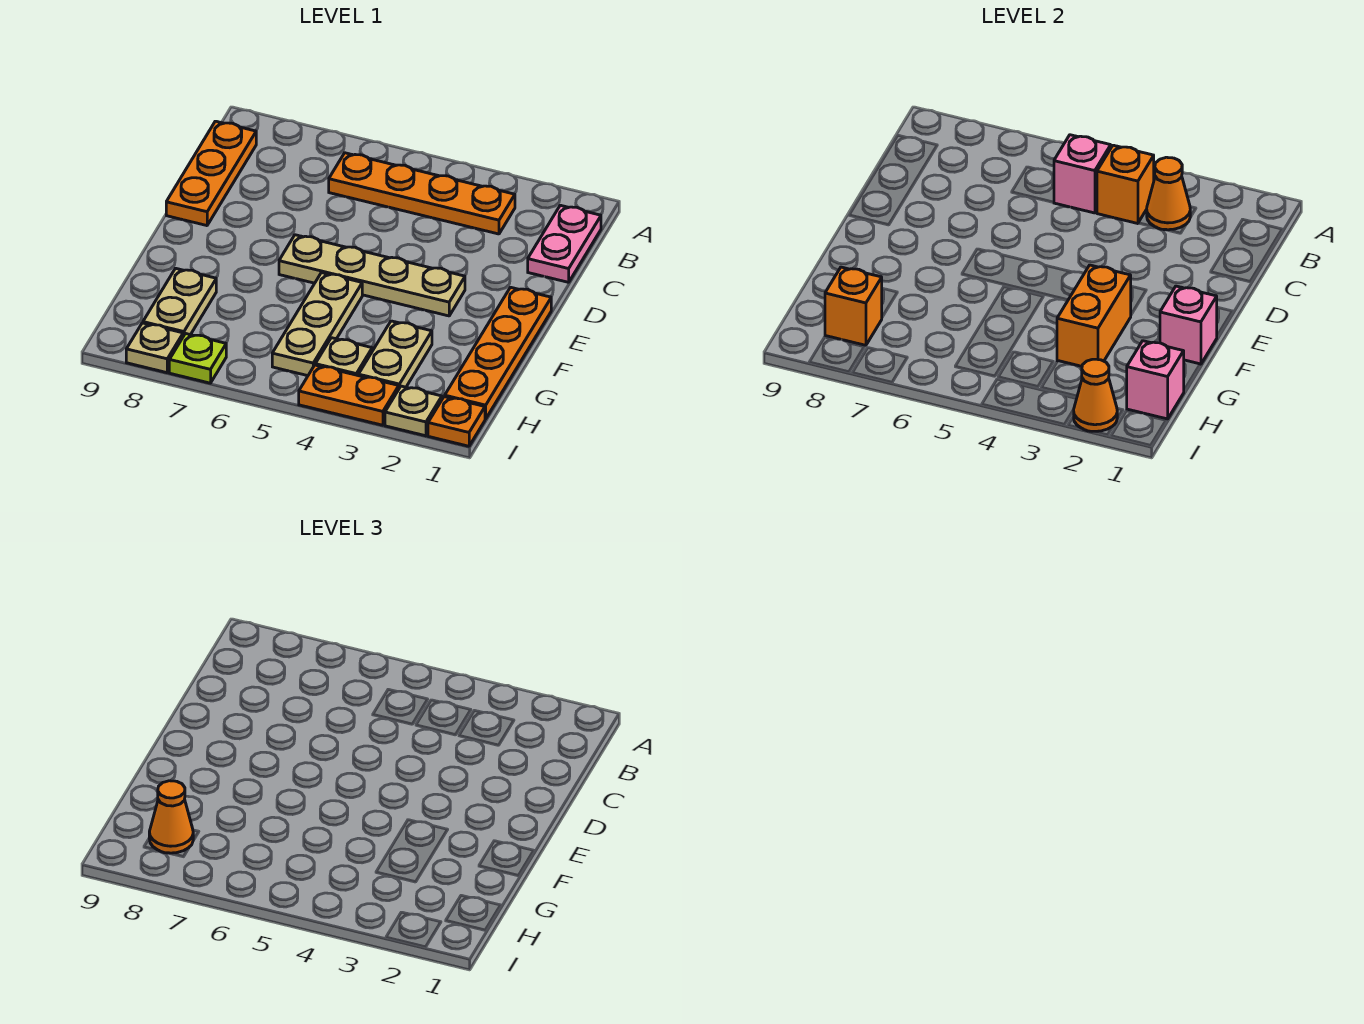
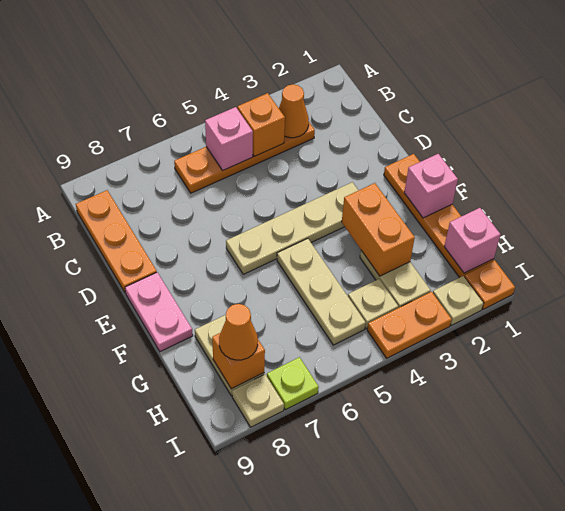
pink 1x2 plate [528,205,601,282] -> pink 1x2 plate moved to [125,272,193,352]
orange 1x1 cone [1074,359,1117,432] -> none

